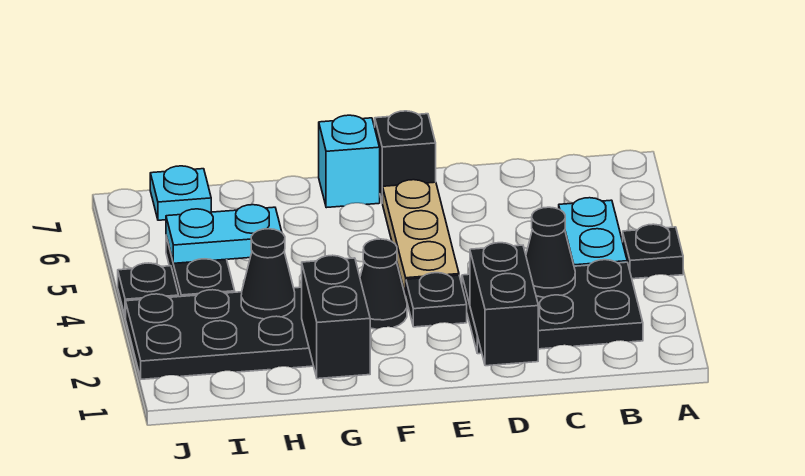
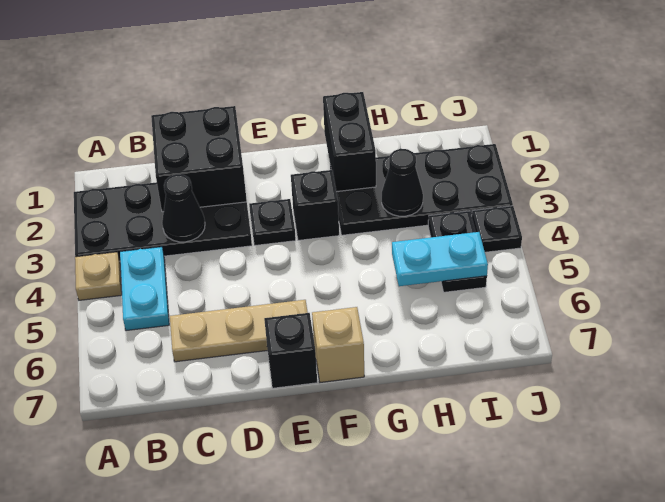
black 1x1 plate [623,224,683,279] -> tan 1x1 plate [75,252,122,300]
black 2x3 plate [462,260,643,354] -> black 2x4 plate [74,182,252,260]
black 1x2 brick [470,243,538,366] -> black 2x2 brick [151,106,247,212]
tan 1x3 plate [383,180,459,295] -> tan 1x3 plate turned to [170,300,308,362]
black 1x1 cone [360,239,407,329] -> black 1x1 brick [291,170,339,240]
cyan 1x1 brick [319,115,380,208] -> tan 1x1 brick [312,307,364,382]
cyan 1x1 plate [150,166,211,220] -> none

